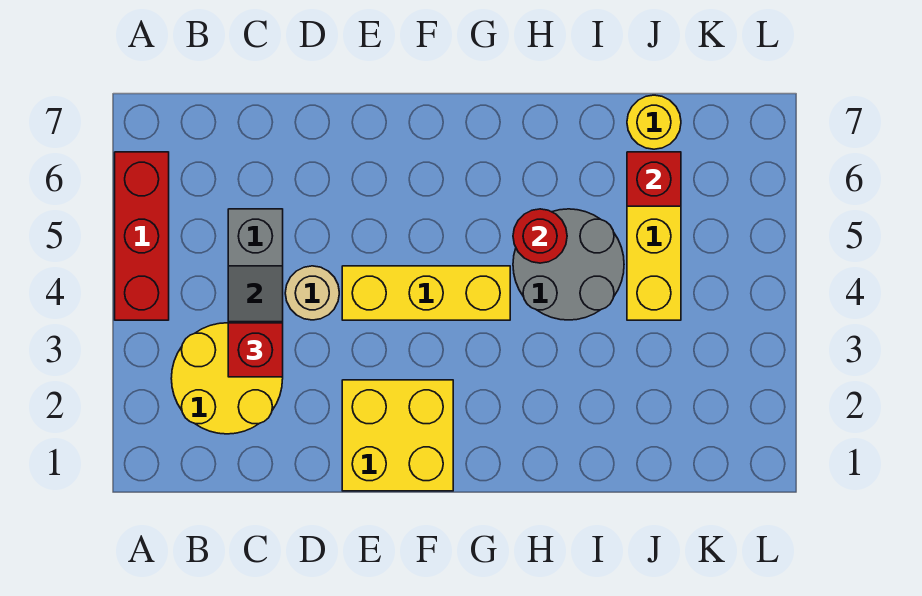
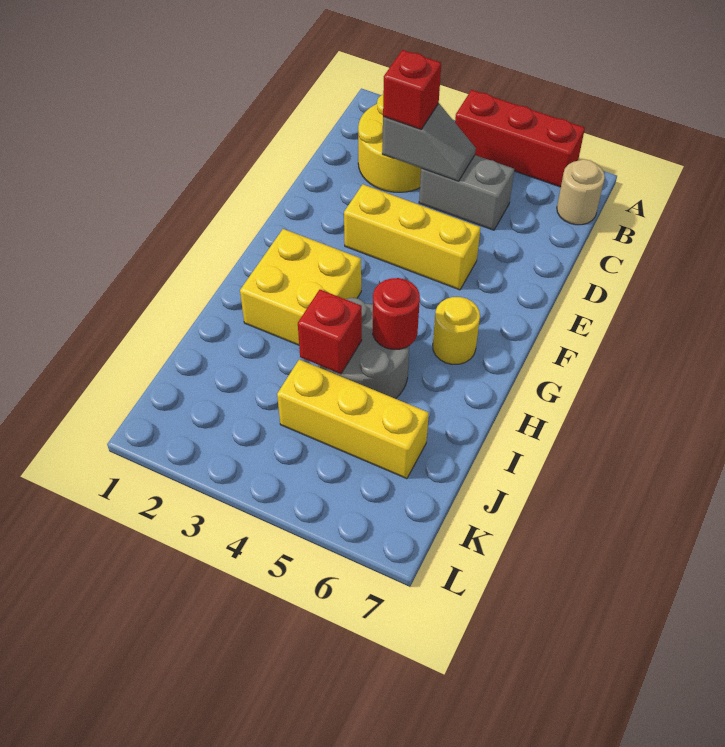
tan 1x1 round brick [285,266,339,320] -> tan 1x1 round brick moved to [557,159,605,225]
yellow 2x2 brick [342,380,453,491] -> yellow 2x2 brick moved to [240,229,361,345]
yellow 1x3 brick [342,266,510,320] -> yellow 1x3 brick turned to [344,184,481,290]
red 1x1 brick [627,152,681,206] -> red 1x1 brick moved to [298,290,362,374]
yellow 1x1 round brick [627,95,681,149] -> yellow 1x1 round brick moved to [433,297,480,364]

